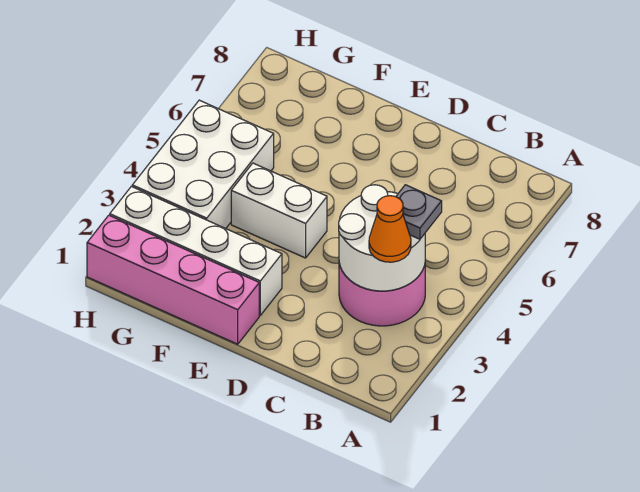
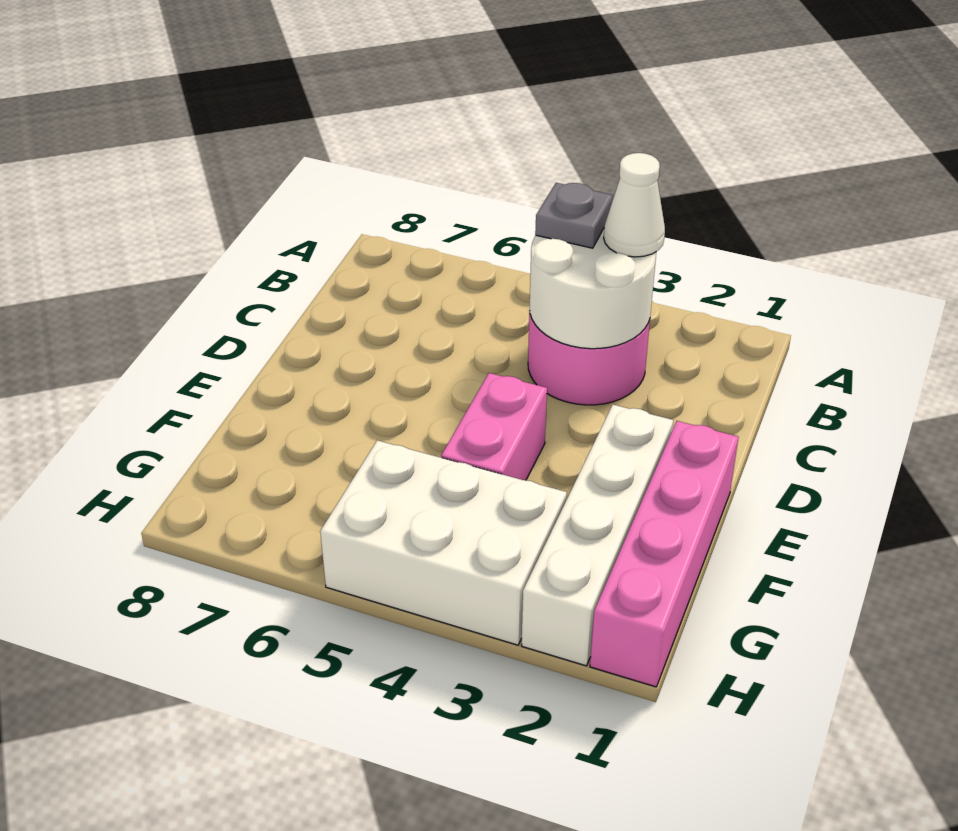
orange 1x1 cone [369,196,411,262] -> white 1x1 cone [604,153,665,257]
white 1x2 brick [231,163,327,258] -> pink 1x2 brick [441,373,547,480]

